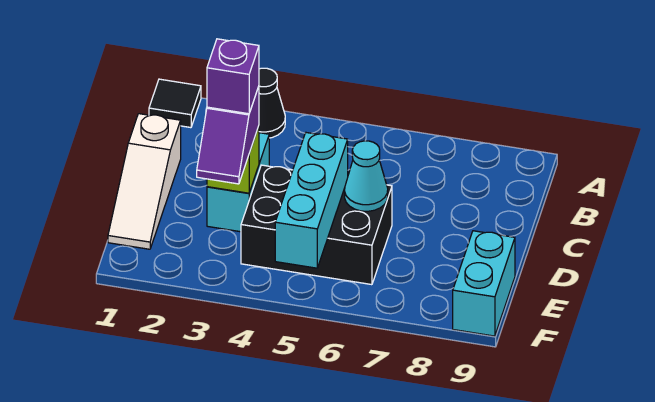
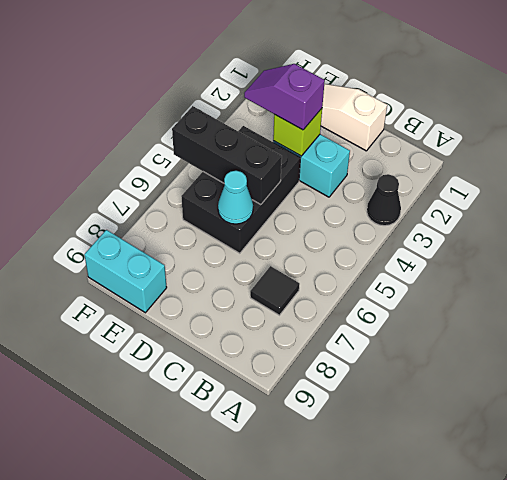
black 1x1 tile [149,79,201,128] -> black 1x1 tile moved to [250,266,300,315]
purple 1x1 brick [207,39,259,114] -> none
cyan 1x3 brick [275,133,348,268] -> black 1x3 brick [172,106,282,205]

